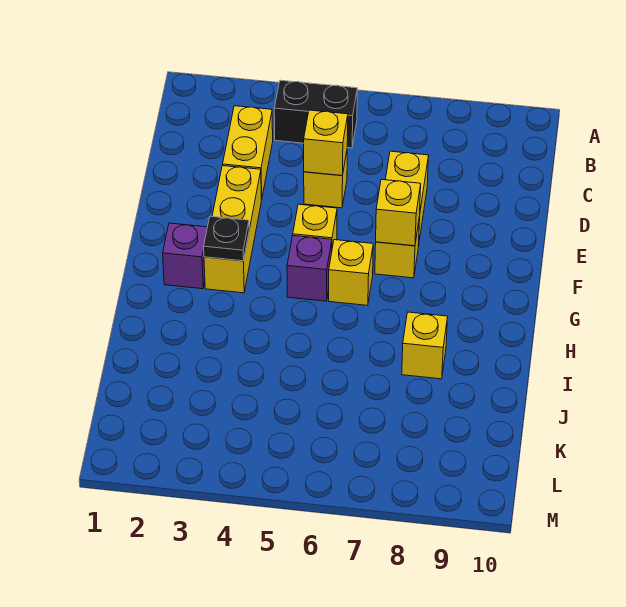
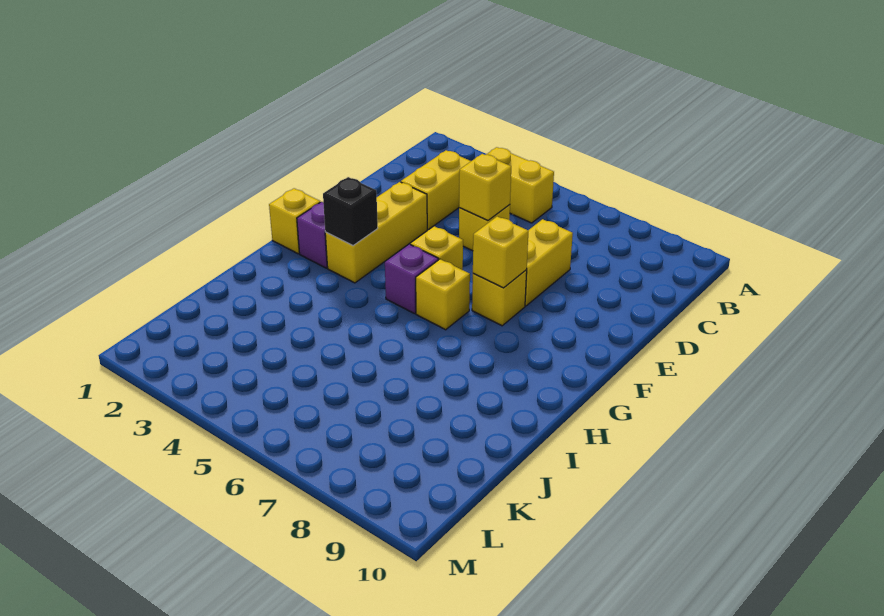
black 1x2 brick [274,80,357,148] -> yellow 1x2 brick [486,147,554,223]
black 1x1 plate [204,216,249,261] -> black 1x1 brick [323,177,378,246]
yellow 1x1 brick [402,312,448,379] -> yellow 1x1 brick moved to [269,188,320,254]

